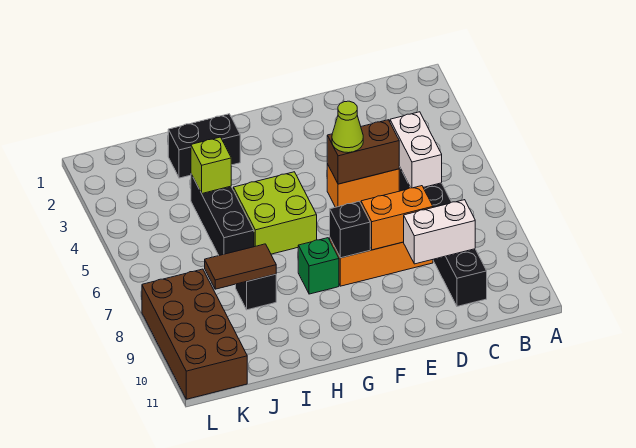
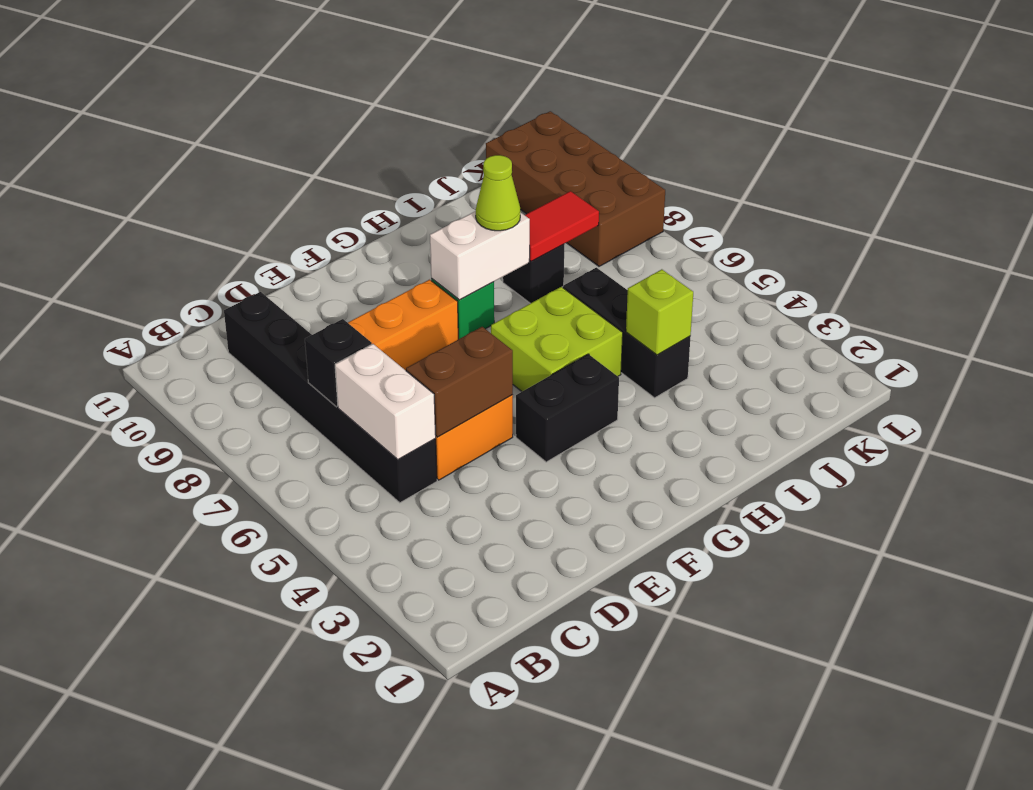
white 1x2 brick [404,200,475,264] -> white 1x2 brick moved to [430,211,530,300]
orange 1x2 brick [361,186,433,250] -> none
lime 1x1 cone [332,101,363,153] -> lime 1x1 cone moved to [476,155,520,231]
black 1x1 brick [330,201,370,258] -> black 1x1 brick moved to [305,319,372,407]
black 1x2 brick [168,114,240,178] -> black 1x2 brick moved to [516,354,619,462]
brown 1x2 tile [205,244,276,289] -> red 1x2 tile [525,191,599,261]

